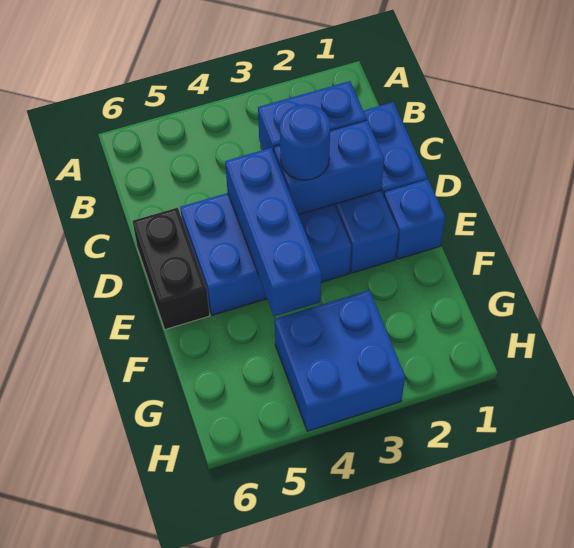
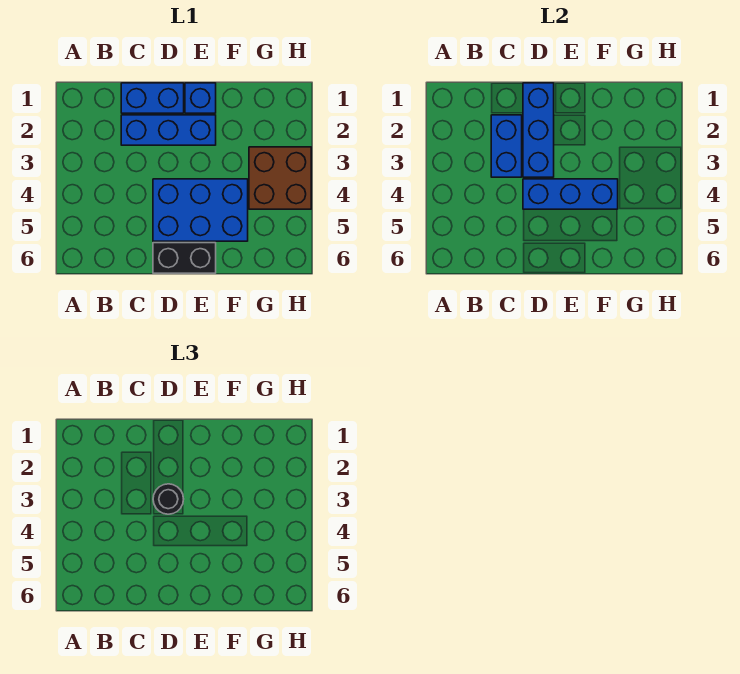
blue 1x2 brick [274,120,384,215] -> blue 1x3 brick [523,83,554,177]
blue 2x3 brick [180,193,351,315] -> blue 2x3 brick turned to [153,179,248,241]
blue 1x1 round brick [280,104,330,180] -> black 1x1 round brick [153,484,184,514]
blue 2x2 brick [275,290,405,431] -> brown 2x2 brick [249,147,311,209]

